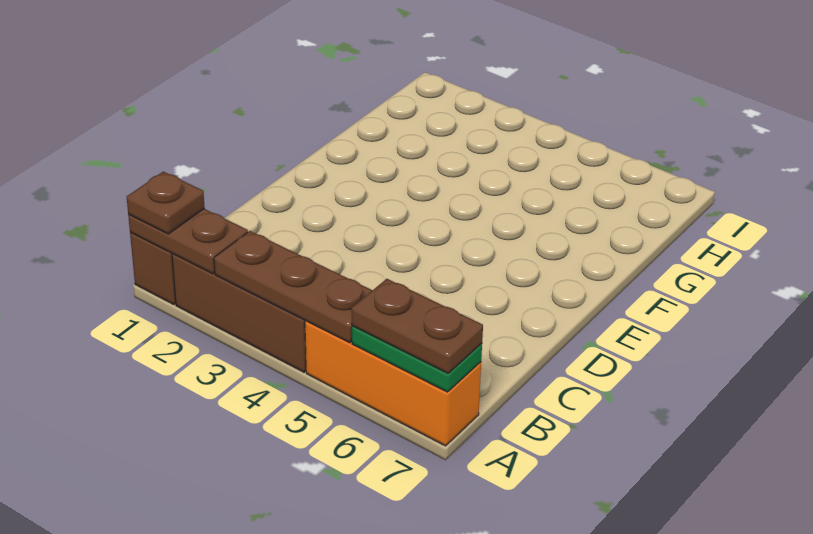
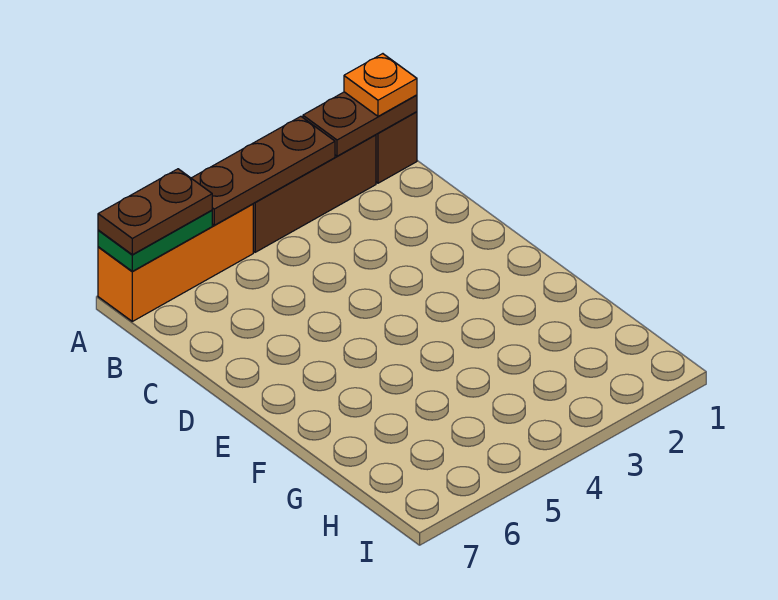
brown 1x1 plate [127,172,205,234] -> orange 1x1 plate [344,54,417,116]

